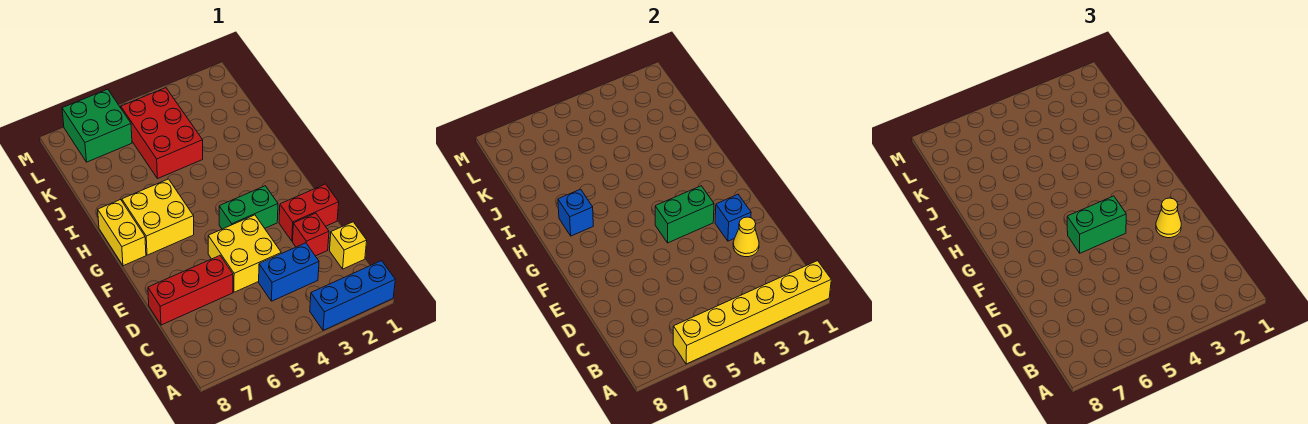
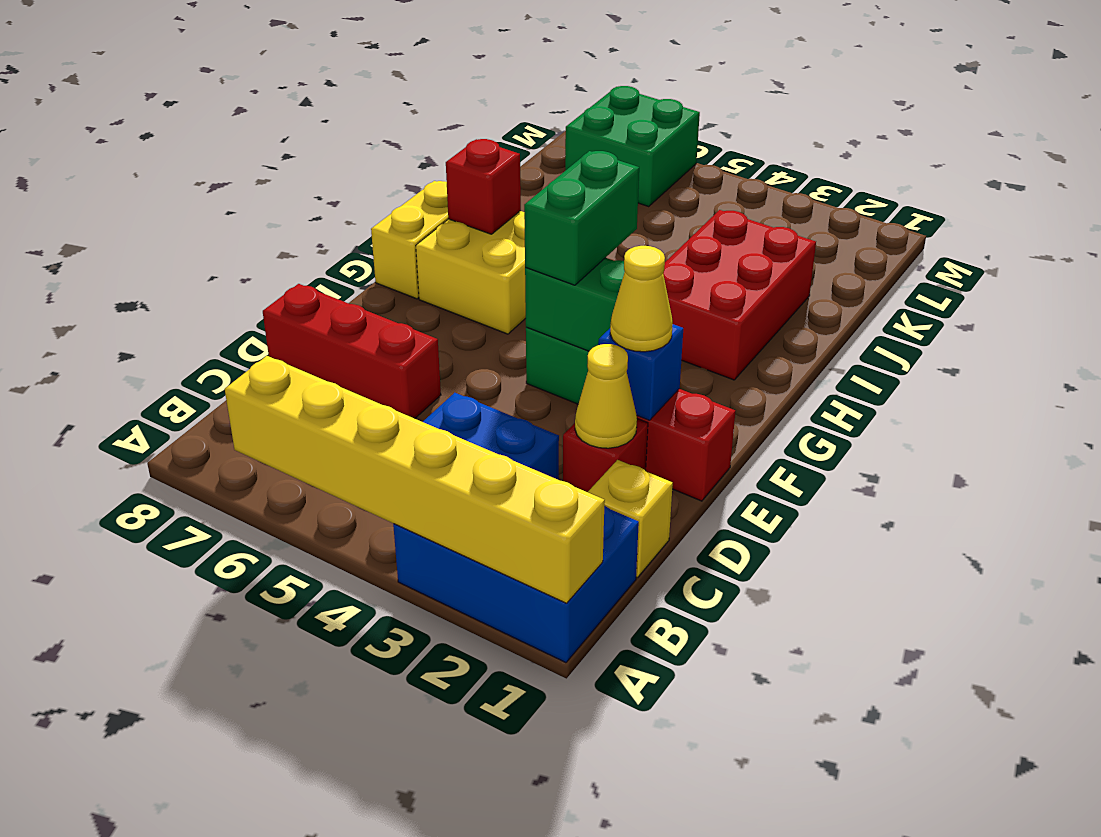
blue 1x3 brick [310,261,395,330] -> blue 2x3 brick [393,506,639,662]
yellow 2x2 brick [208,215,281,292] -> none
green 1x2 brick [1067,196,1126,253] -> green 1x2 brick turned to [524,151,639,285]
blue 1x1 brick [558,189,593,236] -> red 1x1 brick [446,139,521,234]
red 2x3 brick [121,88,203,179] -> red 2x3 brick moved to [663,210,816,380]

